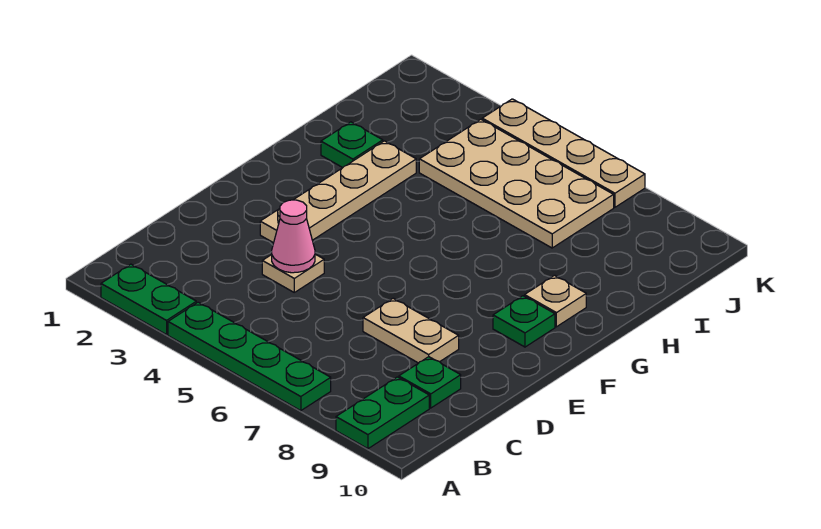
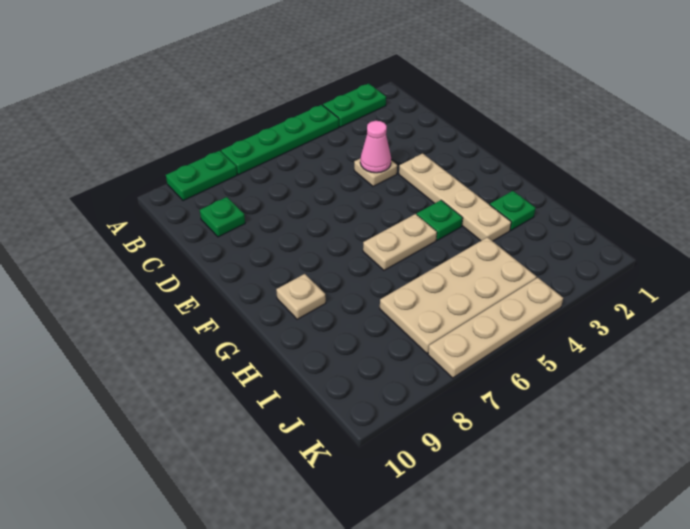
green 1x2 plate [336,377,429,449] -> green 1x2 plate turned to [166,151,237,201]
tan 1x2 plate [363,298,459,363] -> tan 1x2 plate moved to [363,214,437,270]
green 1x1 plate [493,296,555,347] -> green 1x1 plate moved to [417,200,463,240]

